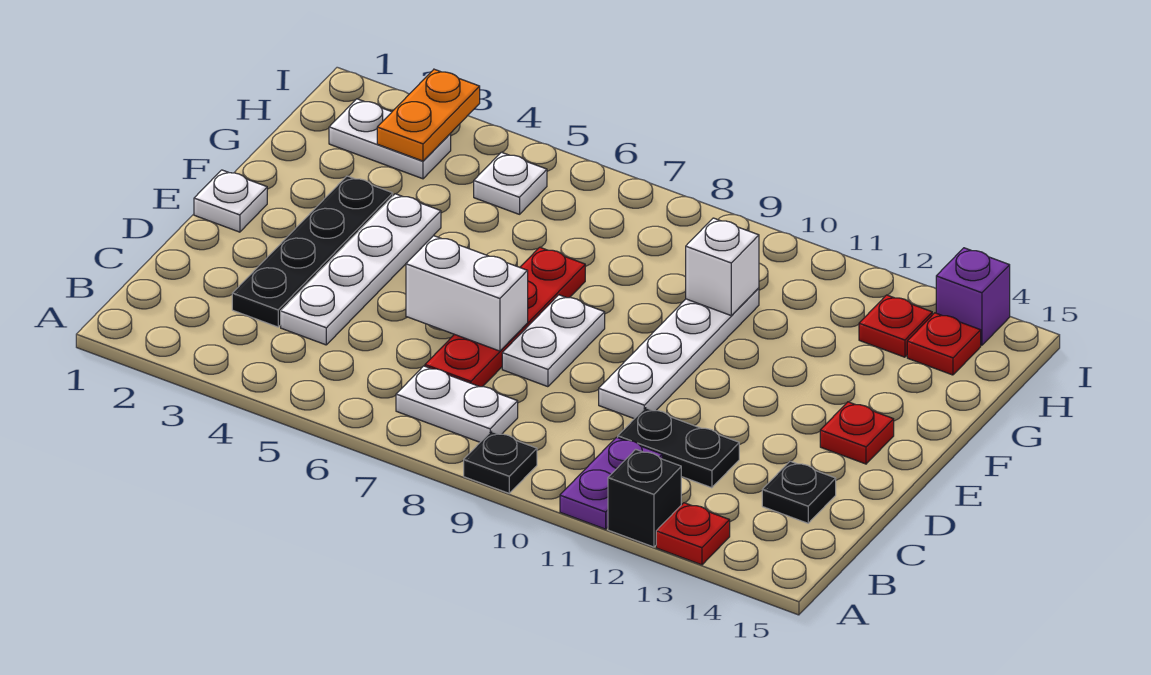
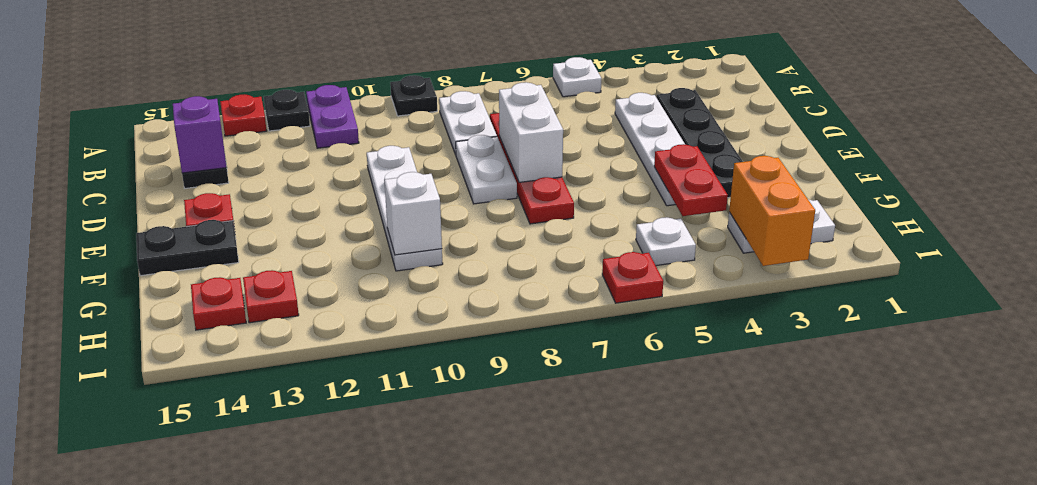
black 1x1 brick [608,449,681,547] -> black 1x1 plate [264,90,310,131]
white 1x2 plate [396,366,518,442] -> white 1x2 plate turned to [439,91,497,155]
black 1x2 plate [618,408,739,488] -> black 1x2 plate moved to [136,220,239,276]
white 1x2 brick [406,236,528,351] -> white 1x2 brick turned to [499,82,563,182]
white 1x1 plate [194,170,267,232] -> white 1x1 plate moved to [553,57,602,97]
none -> red 1x2 plate [654,144,728,216]
orange 1x2 plate [377,69,480,161] -> orange 1x2 brick [729,156,815,266]
none -> red 1x1 plate [602,252,663,303]
purple 1x1 brick [936,248,1010,345] -> purple 1x1 brick moved to [173,96,227,173]

